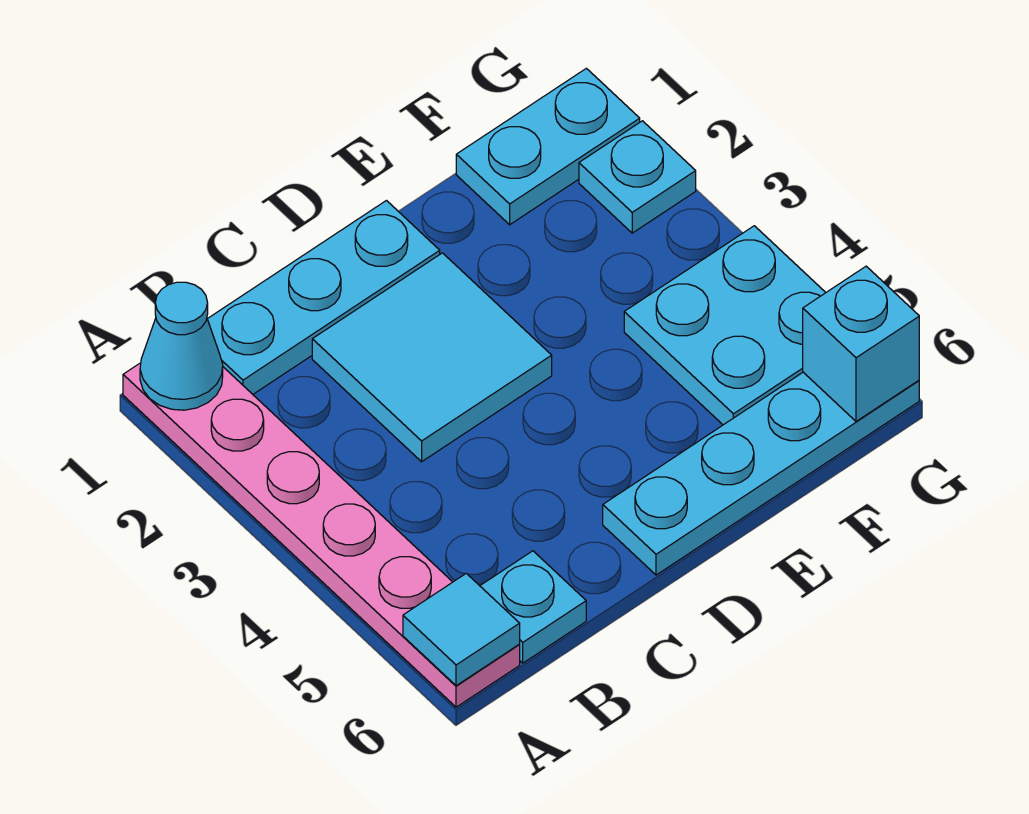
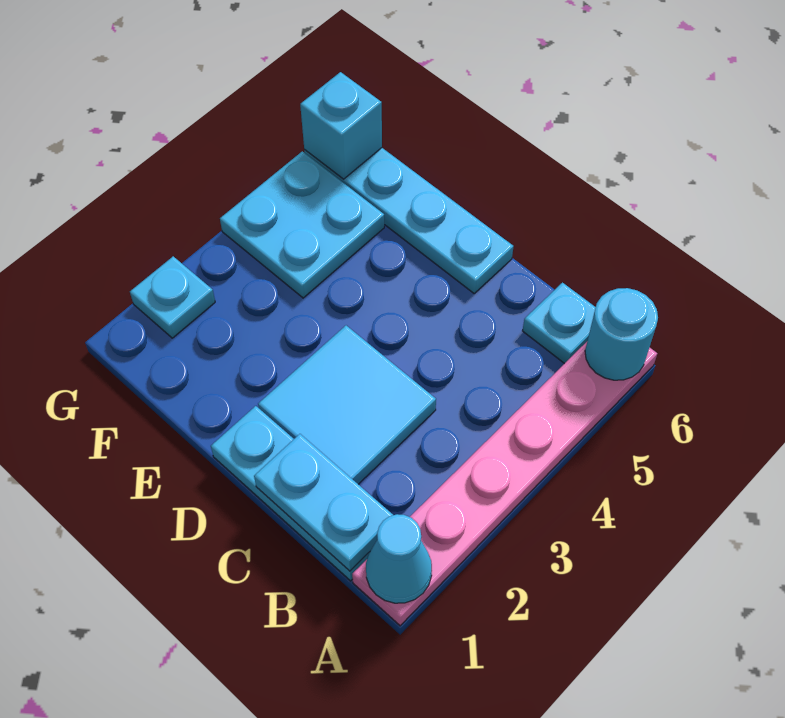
cyan 1x1 tile [403,573,520,686] -> cyan 1x1 round brick [585,288,658,380]
cyan 1x2 plate [456,68,640,225] -> cyan 1x2 plate moved to [254,434,393,571]

